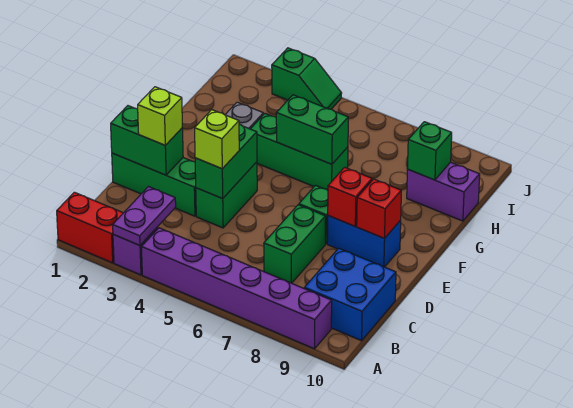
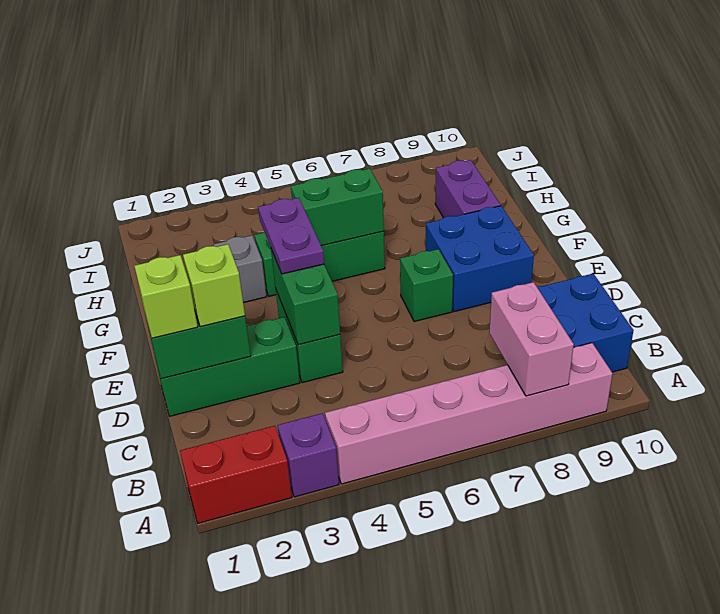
purple 1x2 plate [113,187,176,246] -> purple 1x2 plate moved to [258,198,324,274]
purple 1x6 brick [141,228,332,349] -> pink 1x6 brick [325,343,612,484]
none -> pink 1x2 brick [489,282,574,396]
green 1x2 brick [264,205,326,283] -> none
lime 1x1 brick [195,110,239,169] -> lime 1x1 brick moved to [134,255,198,338]
blue 1x2 brick [327,216,401,267] -> blue 2x2 brick [426,206,534,312]
red 1x1 brick [328,167,372,226] -> none
red 1x1 brick [357,179,401,239] -> none
purple 1x2 brick [407,162,480,221] -> purple 1x2 brick turned to [435,160,500,218]
green 1x1 brick [407,122,452,180] -> none
green 1x2 slope [272,48,342,109] -> none

